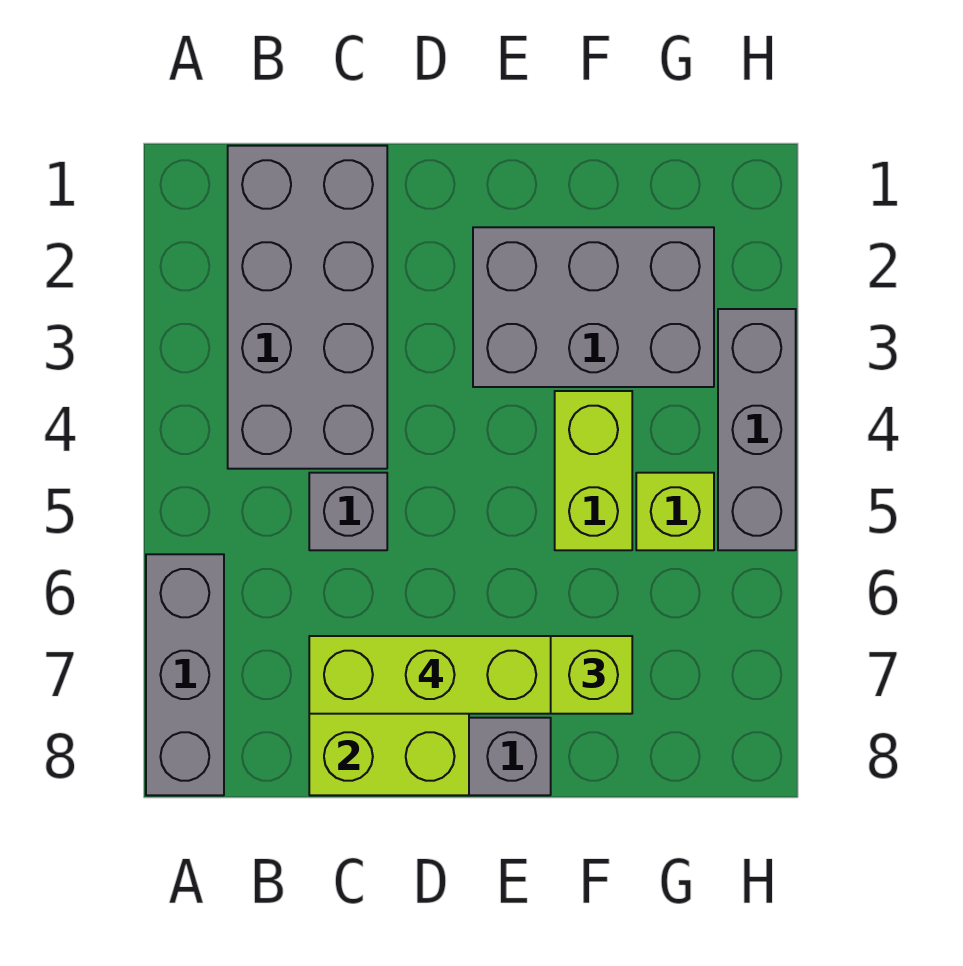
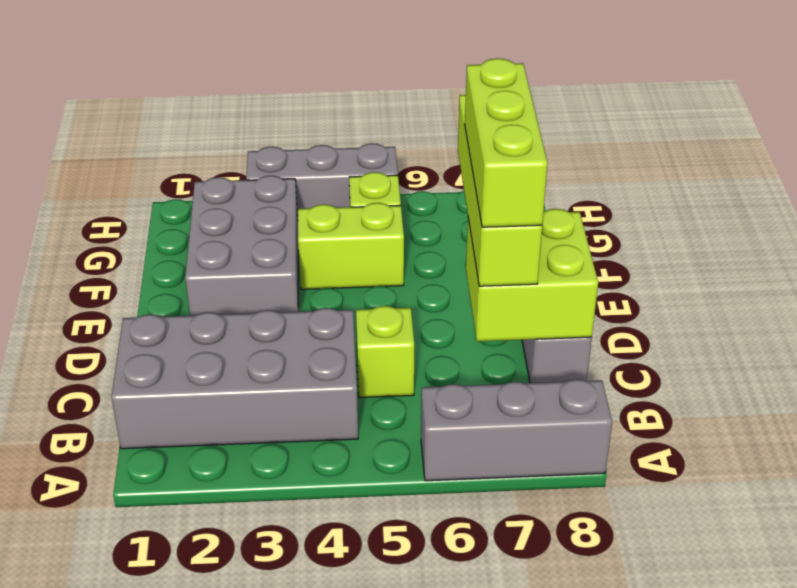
grey 1x1 brick [309,473,387,550] -> lime 1x1 brick [356,306,414,398]

